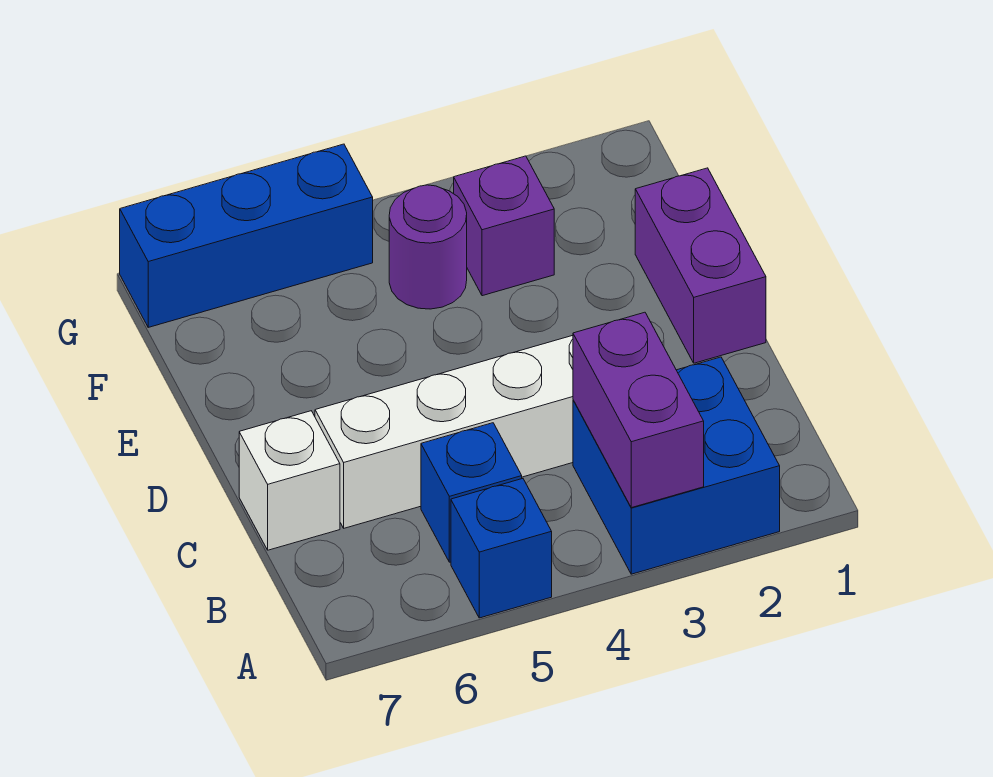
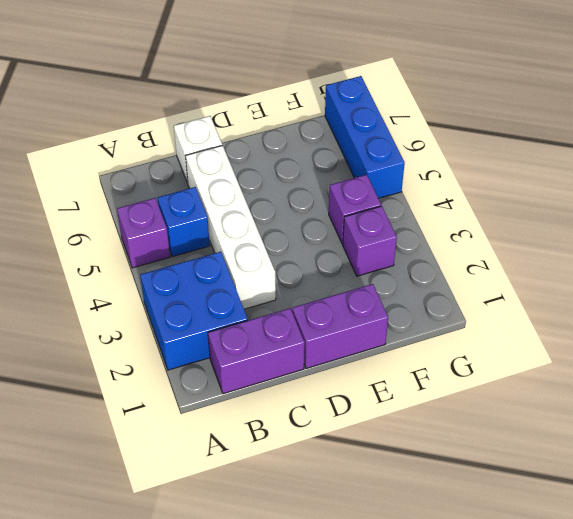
purple 1x2 brick [573,312,704,508] -> purple 1x2 brick moved to [208,308,305,394]
blue 1x1 brick [451,479,552,618] -> purple 1x1 brick [117,198,170,268]
purple 1x1 round brick [389,185,467,309] -> purple 1x1 brick [329,175,381,244]

